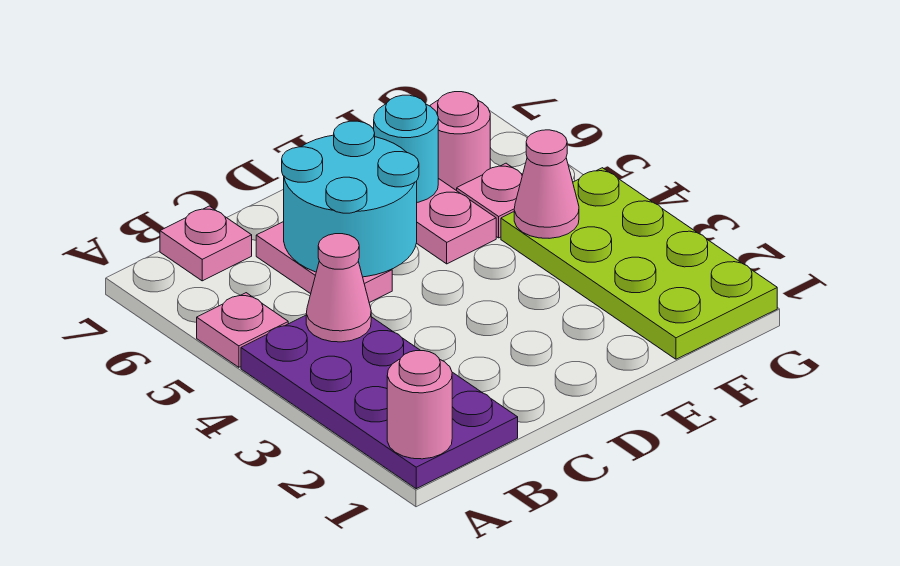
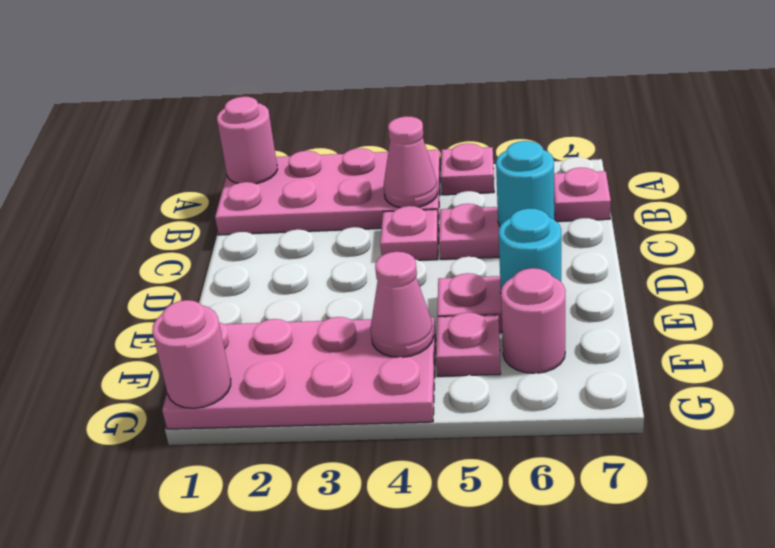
purple 2x4 plate [241,315,518,489] -> pink 2x4 plate [215,148,440,235]
none -> pink 1x1 plate [380,206,439,260]
cyan 2x2 round brick [282,121,419,277] -> cyan 1x1 round brick [496,141,554,226]
lime 2x4 plate [501,168,777,359] -> pink 2x4 plate [162,317,436,429]
none -> pink 1x1 round brick [152,300,231,408]

